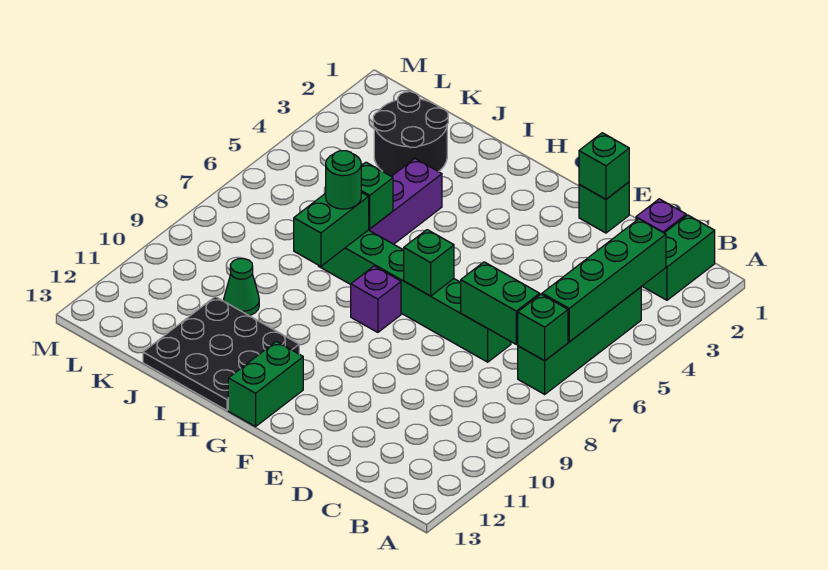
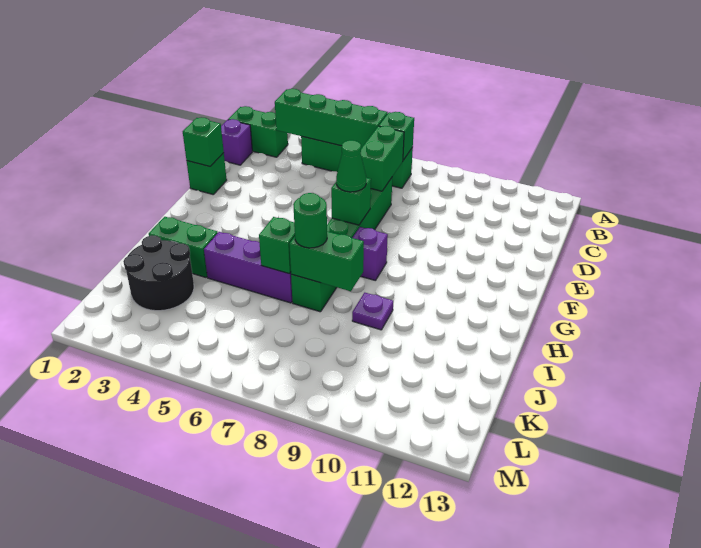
green 1x2 brick [228,341,303,427] -> green 1x2 brick moved to [149,217,218,277]
black 3x3 plate [143,297,299,410] -> none
none -> purple 1x1 plate [352,293,393,330]
green 1x1 cone [224,258,259,316] -> green 1x1 cone moved to [336,140,366,192]

